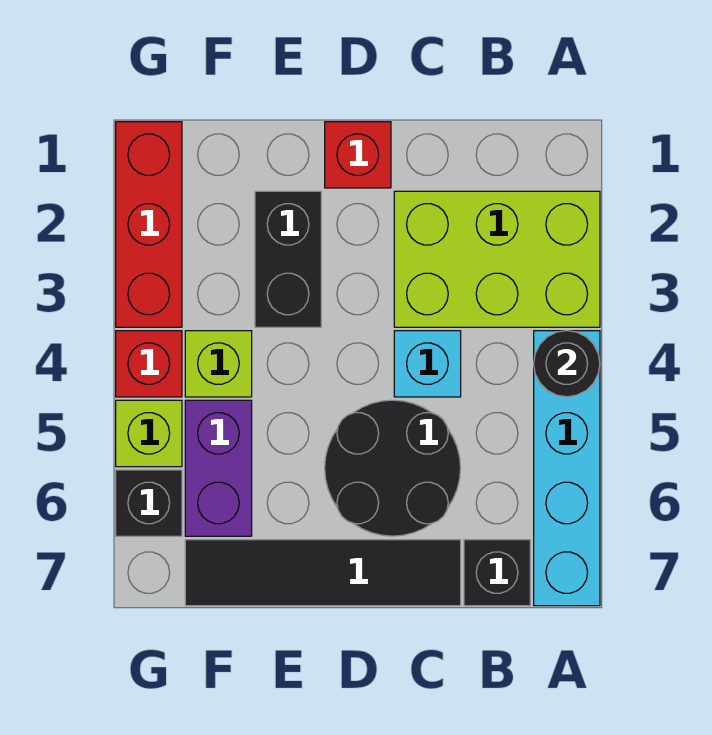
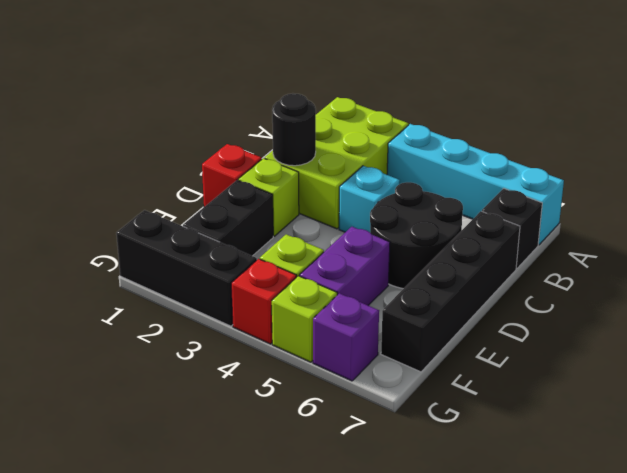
black 1x1 round brick [534,331,600,397] -> black 1x1 round brick moved to [272,93,316,166]
black 1x4 tile [185,540,461,606] -> black 1x4 brick [381,211,520,372]
none -> lime 1x1 brick [238,158,299,236]
black 1x2 brick [255,191,321,327] -> black 1x2 brick turned to [183,180,273,256]
purple 1x2 brick [185,400,252,536] -> purple 1x2 brick turned to [300,227,390,305]
red 1x3 brick [116,122,182,327] -> black 1x3 brick [116,210,257,326]
black 1x1 brick [116,470,182,536] -> purple 1x1 brick [313,293,379,381]

